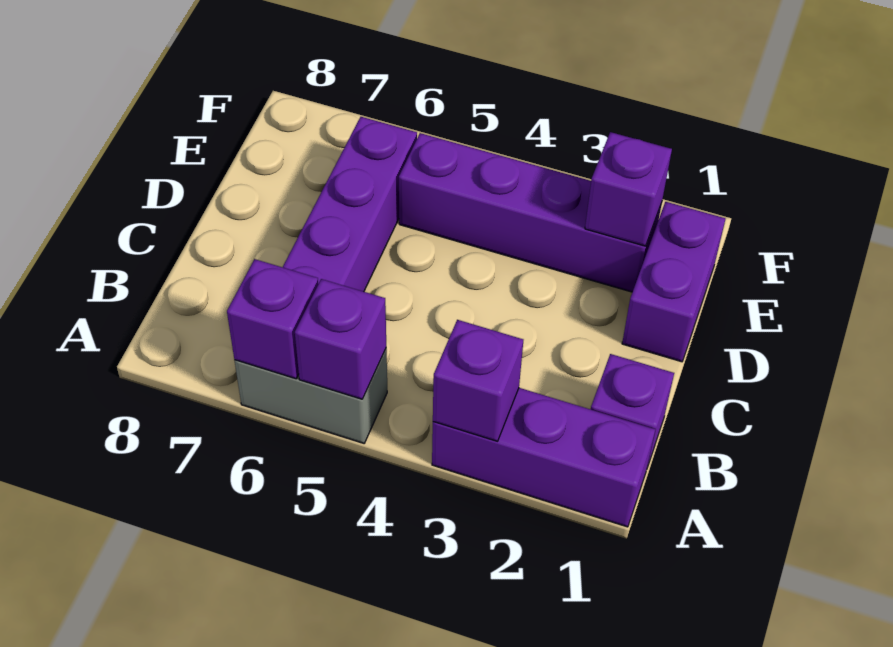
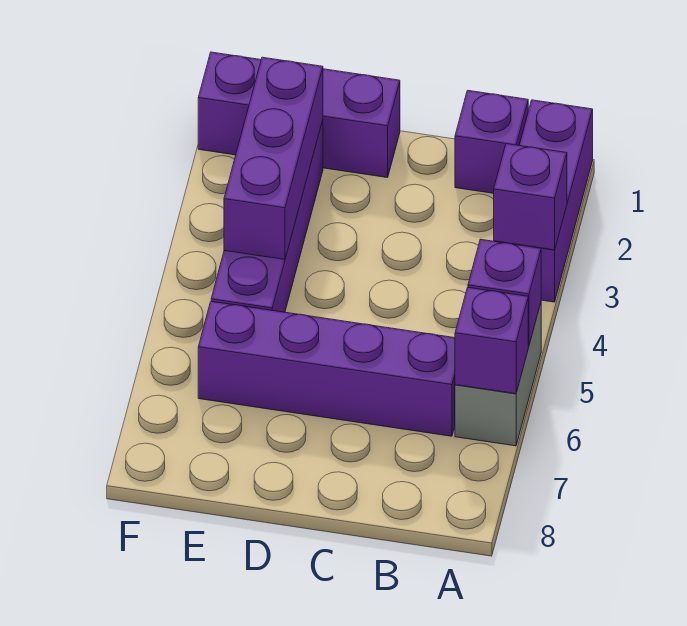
purple 1x2 brick [622,202,725,362] -> purple 1x3 brick [198,52,400,178]
purple 1x1 brick [585,132,672,246] -> purple 1x3 brick [224,57,323,260]

